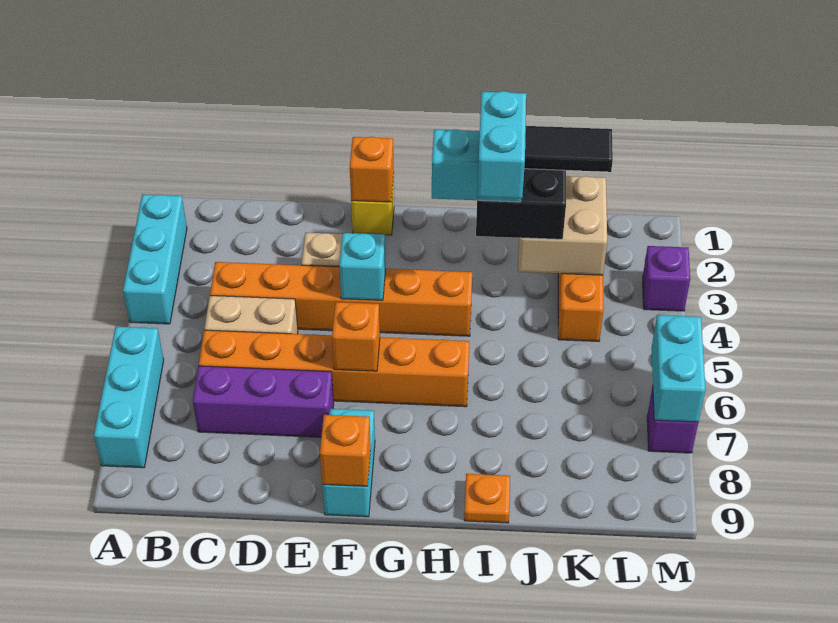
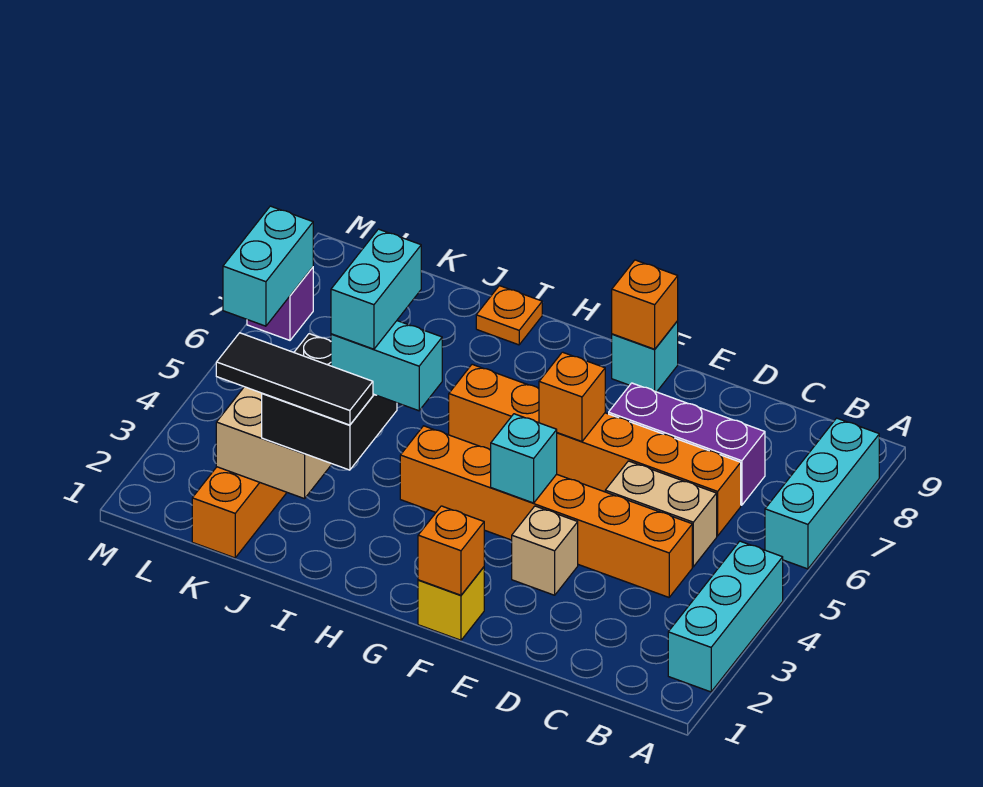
cyan 1x2 brick [322,409,375,517] -> cyan 1x1 brick [612,321,678,392]
purple 1x1 brick [643,246,690,311] -> none

